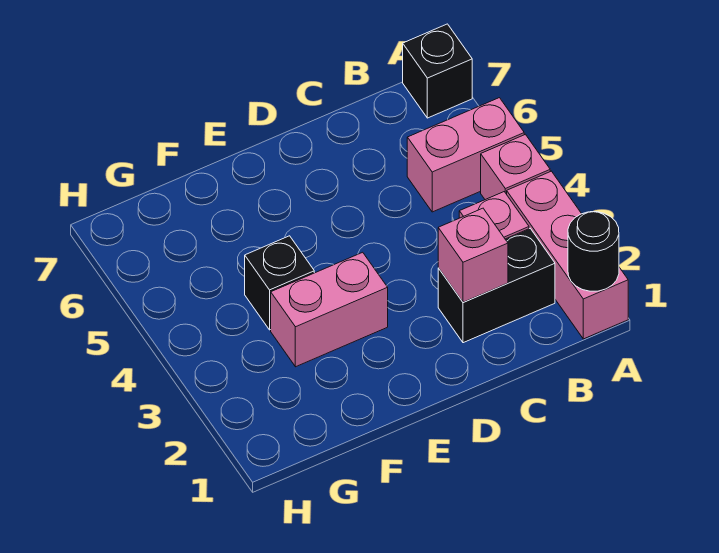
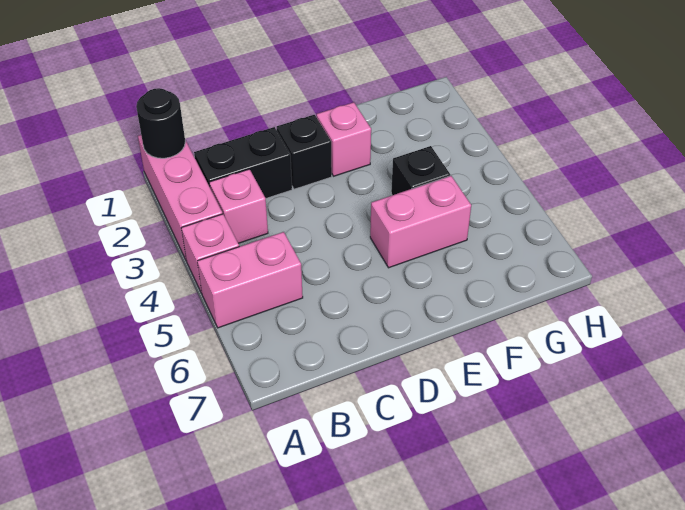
black 1x1 brick [403,24,472,118] -> black 1x1 brick moved to [277,115,332,189]
pink 1x1 brick [438,208,508,302] -> pink 1x1 brick moved to [317,102,371,176]
pink 1x2 brick [271,252,388,367] -> pink 1x2 brick moved to [370,176,471,268]

